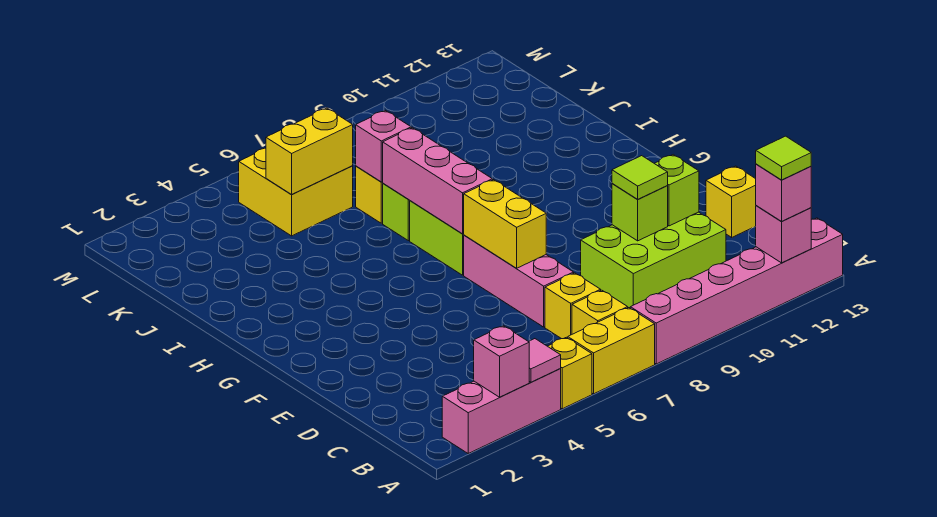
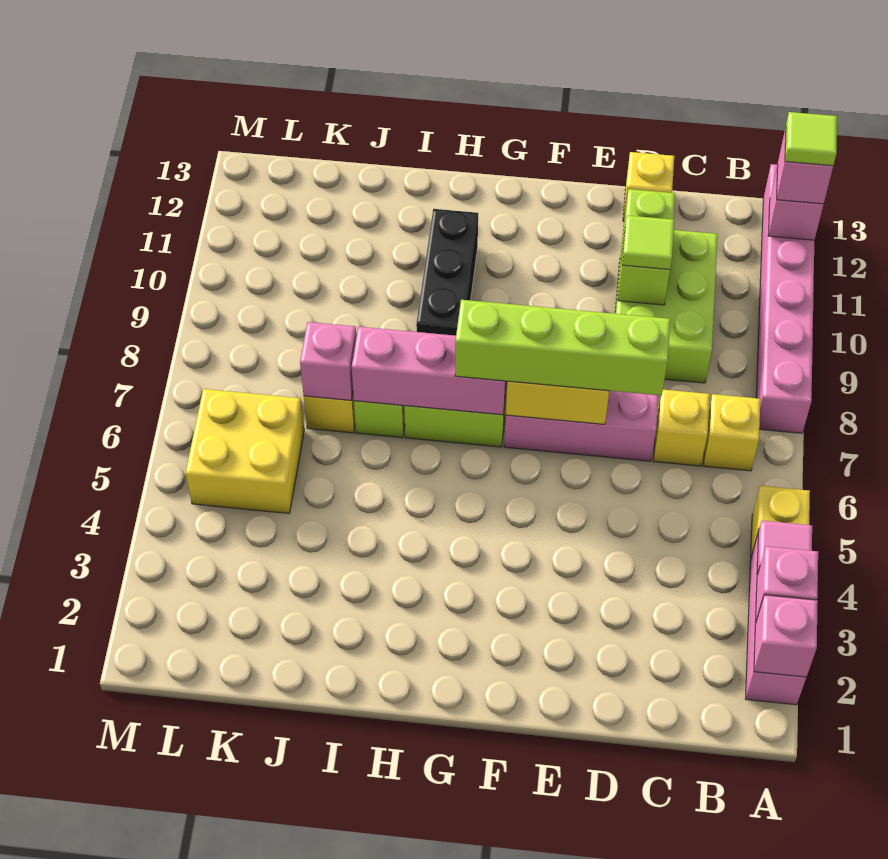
none -> pink 1x1 brick [754,595,818,677]
yellow 1x2 brick [568,308,655,394] -> none
none -> lime 1x4 brick [455,300,670,396]
none -> black 1x3 brick [416,209,478,336]
yellow 1x2 brick [266,108,353,195] -> none

